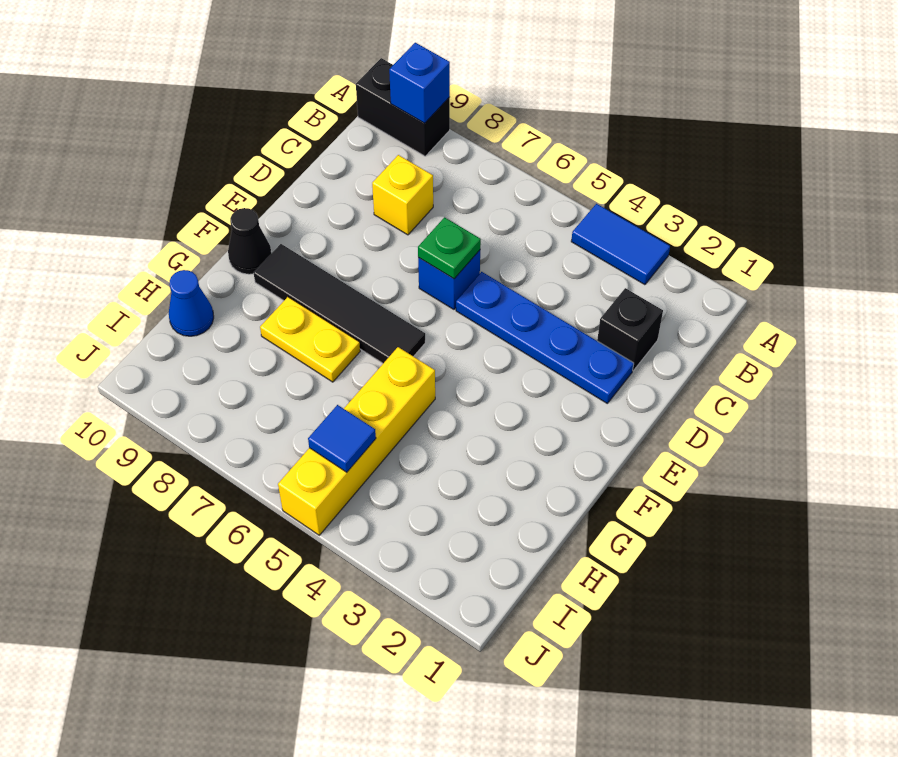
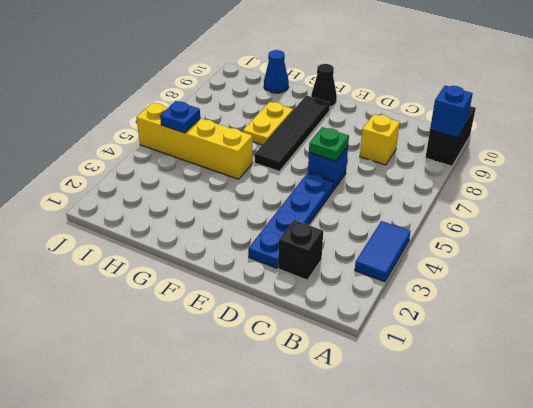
blue 1x1 tile [308,405,376,472] -> blue 1x1 plate [160,101,200,133]

